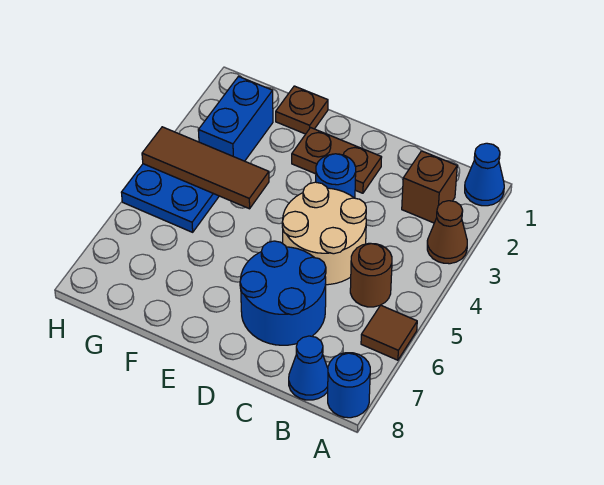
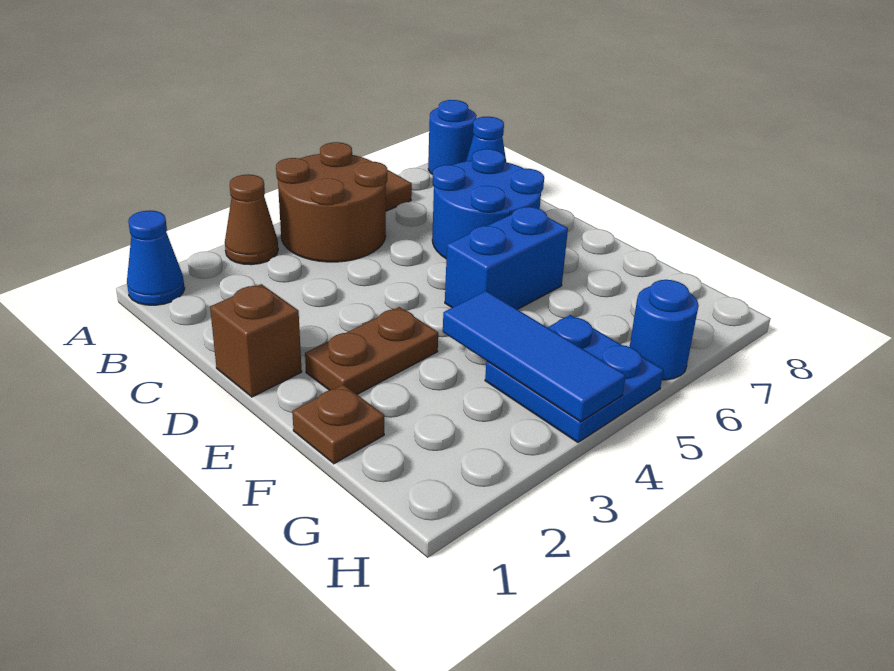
brown 1x1 brick [402,151,457,223] -> brown 1x1 brick moved to [210,284,302,397]
brown 1x1 round brick [350,243,392,307] -> brown 2x2 round brick [276,142,387,262]
tan 2x2 round brick [282,182,366,285] -> none
brown 1x2 plate [292,128,382,193] -> brown 1x2 plate turned to [305,307,438,394]
blue 1x1 round brick [316,154,356,198] -> blue 1x1 round brick moved to [630,280,699,380]
brown 1x3 tile [142,127,269,209] -> blue 1x3 tile [443,291,626,422]
blue 1x2 brick [198,76,273,161] -> blue 1x2 brick moved to [445,207,568,309]

